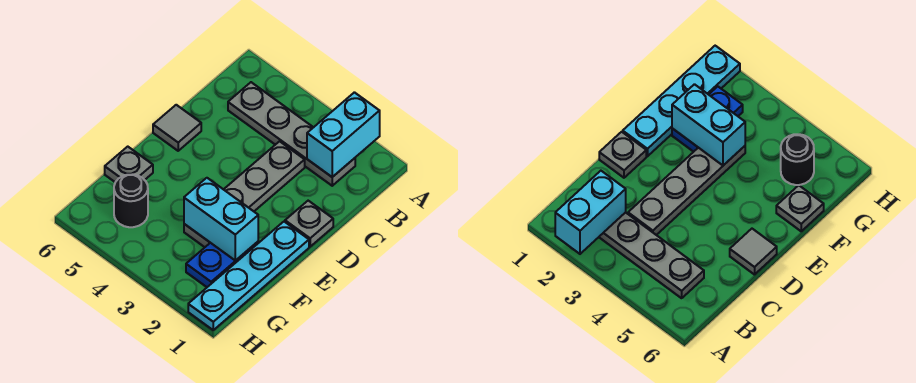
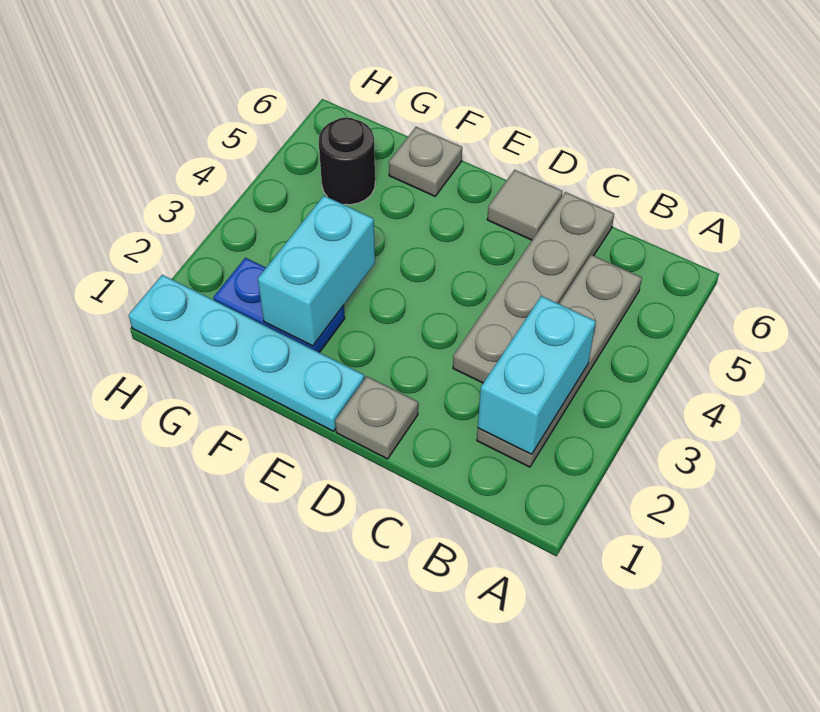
cyan 1x2 brick [307,92,380,177] -> cyan 1x2 brick turned to [478,296,596,454]
grey 1x4 plate [184,141,305,247] -> grey 1x4 plate turned to [453,192,614,383]

